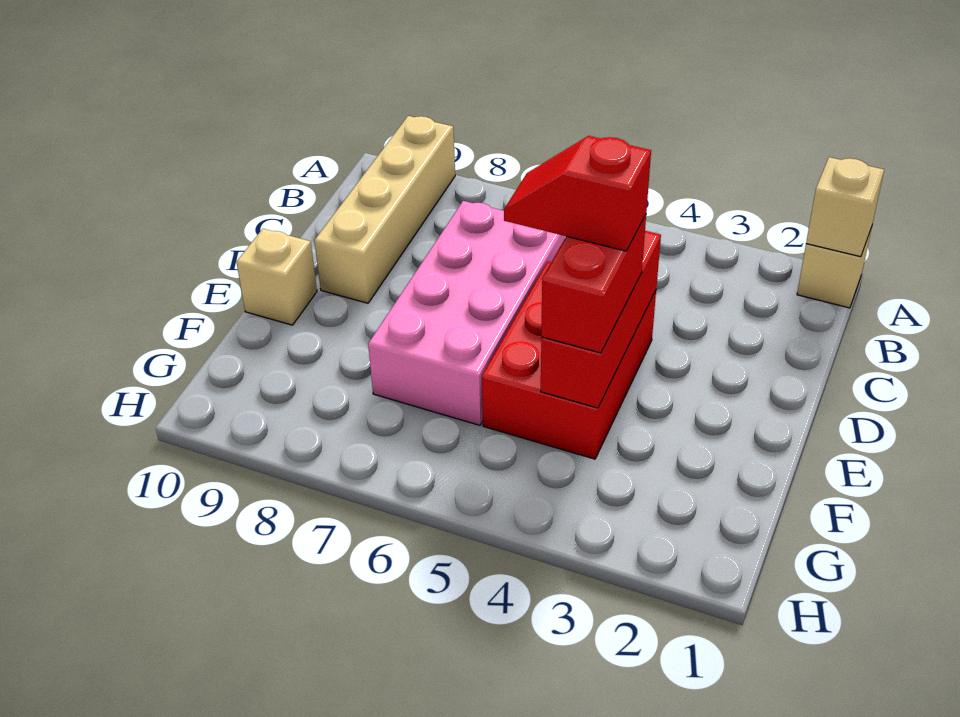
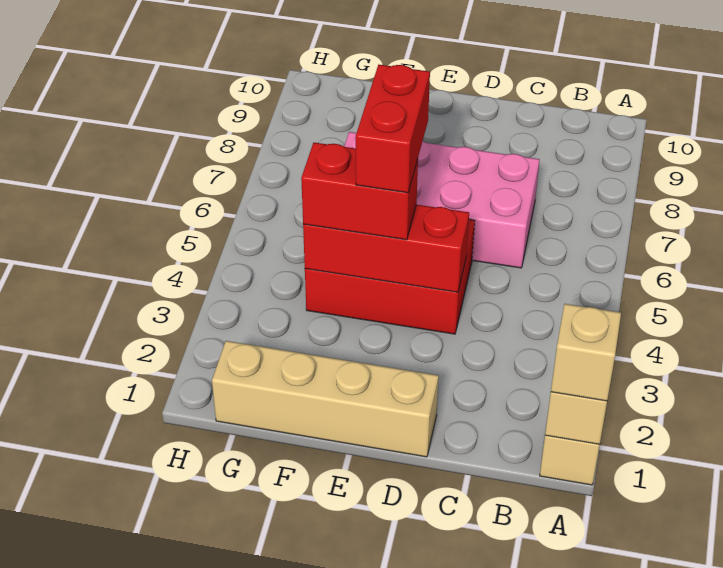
tan 1x4 brick [314,116,455,303] -> tan 1x4 brick moved to [212,341,439,457]
red 1x2 slope [504,136,651,251] -> red 1x2 brick [356,65,430,193]
tan 1x1 brick [236,229,317,325] -> tan 1x1 brick moved to [551,304,621,401]

